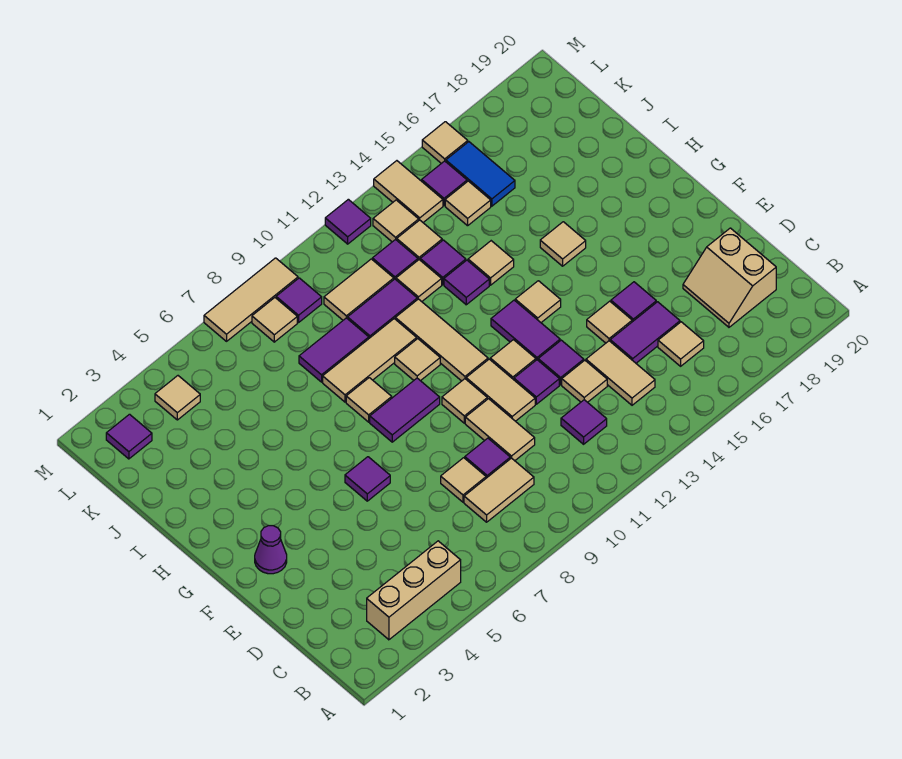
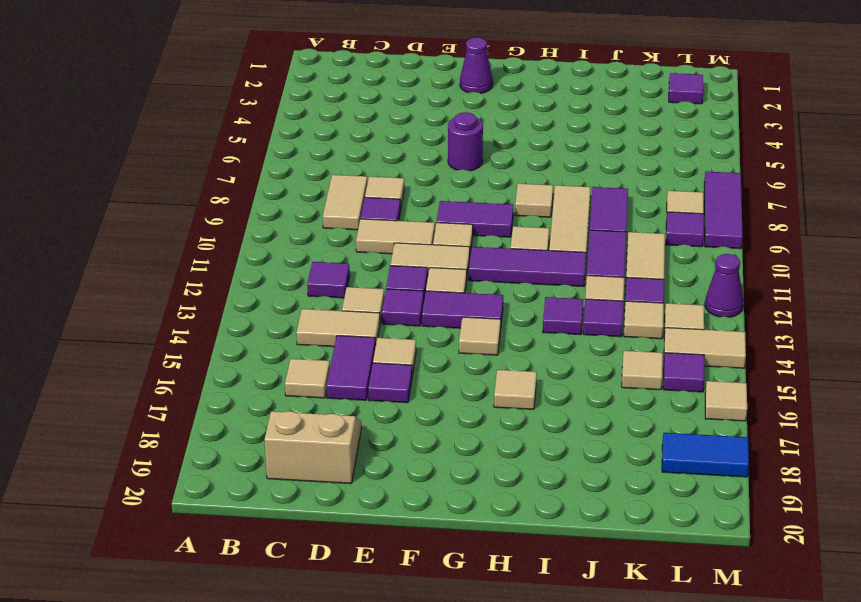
tan 1x3 brick [367,541,461,640] -> none
purple 1x1 tile [345,457,390,501] -> purple 1x1 round brick [448,112,483,171]
purple 1x2 tile [370,378,440,442] -> purple 1x2 tile turned to [437,201,513,237]
tan 1x3 tile [395,299,488,381] -> purple 1x3 tile [469,247,586,287]
tan 1x1 tile [468,241,514,285] -> none
blue 1x2 tile [446,142,515,206] -> blue 1x2 tile moved to [662,433,749,477]
tan 1x1 tile [155,376,200,420] -> none
tan 1x3 tile [204,258,298,341] -> purple 1x3 tile [704,172,743,249]
purple 1x1 tile [325,199,371,244] -> purple 1x1 cone [705,254,744,317]

